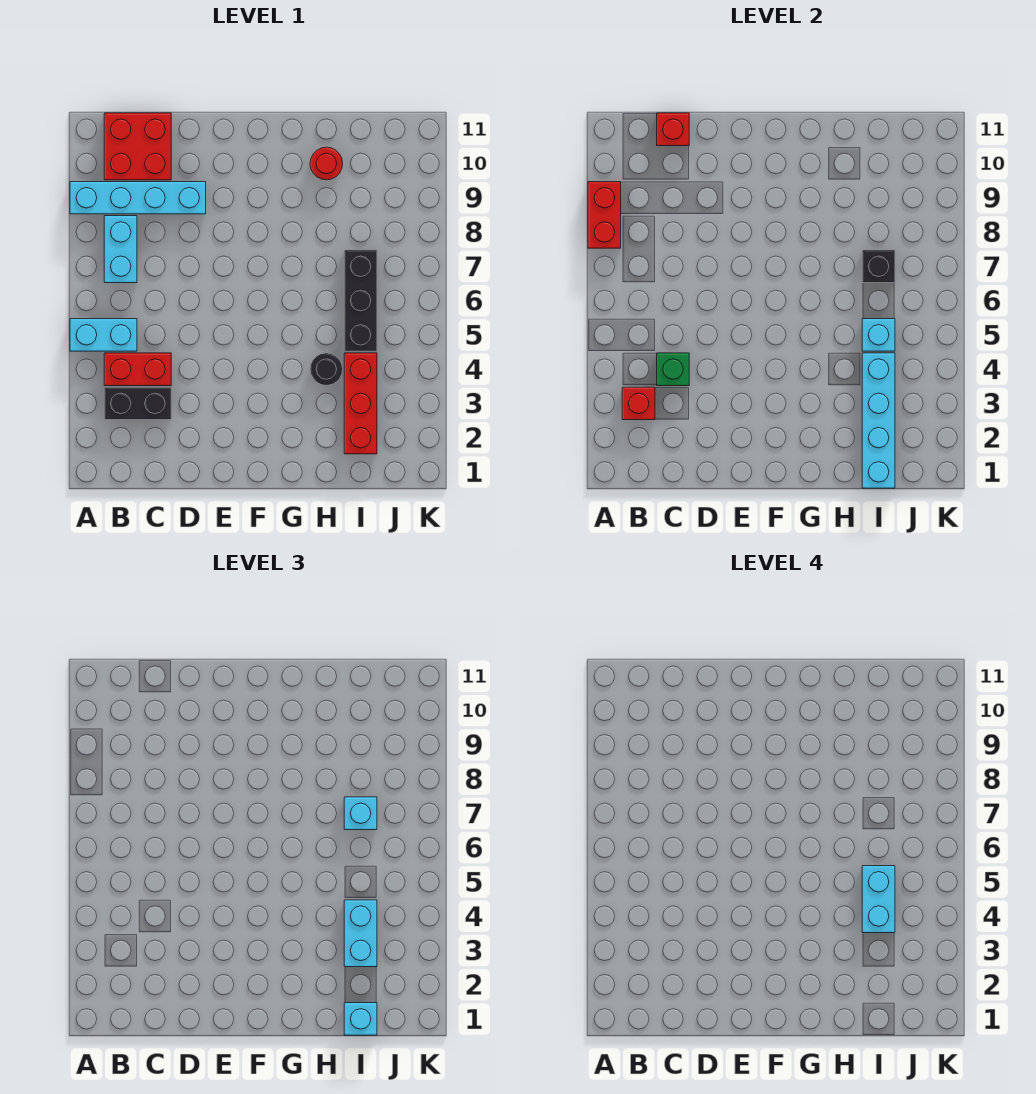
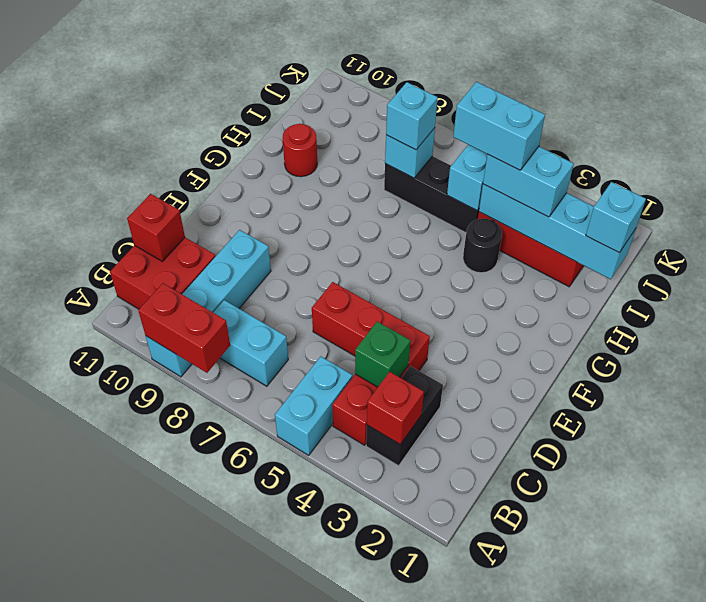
none -> red 1x3 brick [312,282,430,371]
black 1x1 brick [862,250,895,283] -> cyan 1x1 brick [385,128,435,178]

